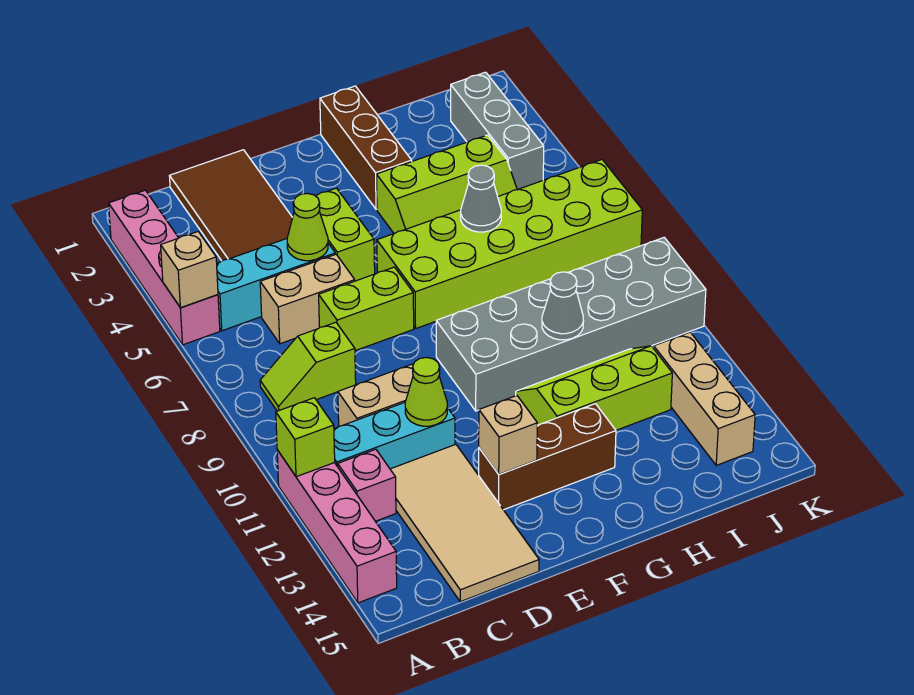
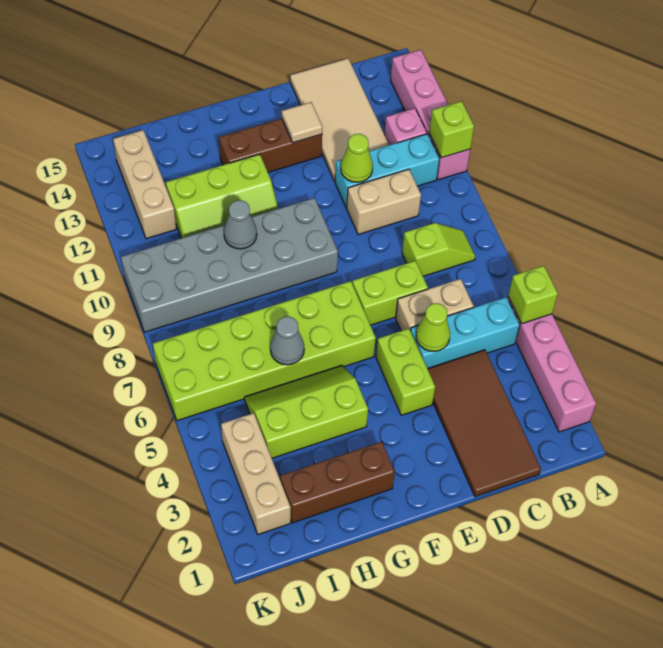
tan 1x1 brick [161,232,218,308] -> lime 1x1 brick [508,266,558,324]
tan 1x1 brick [479,396,537,474] -> tan 1x1 tile [282,102,322,143]
brown 1x3 brick [320,86,412,209] -> brown 1x3 brick turned to [280,442,395,523]
grey 1x3 brick [451,72,544,190] -> tan 1x3 brick [221,413,291,534]

